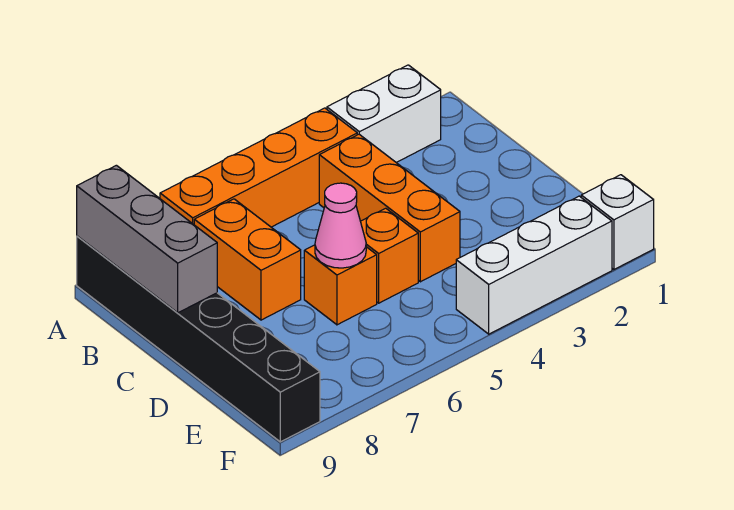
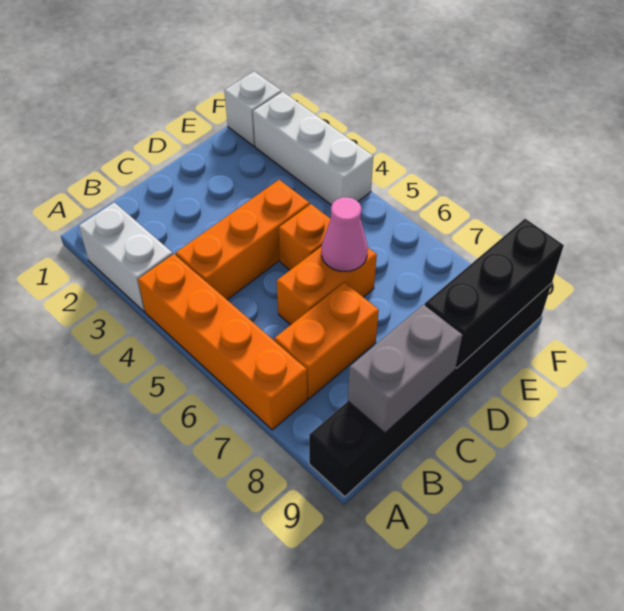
grey 1x3 brick [77,165,217,313] -> grey 1x2 brick [348,305,462,433]
orange 1x1 brick [304,245,377,325] -> orange 1x2 brick [277,246,377,325]
none -> black 1x3 brick [425,219,564,368]

